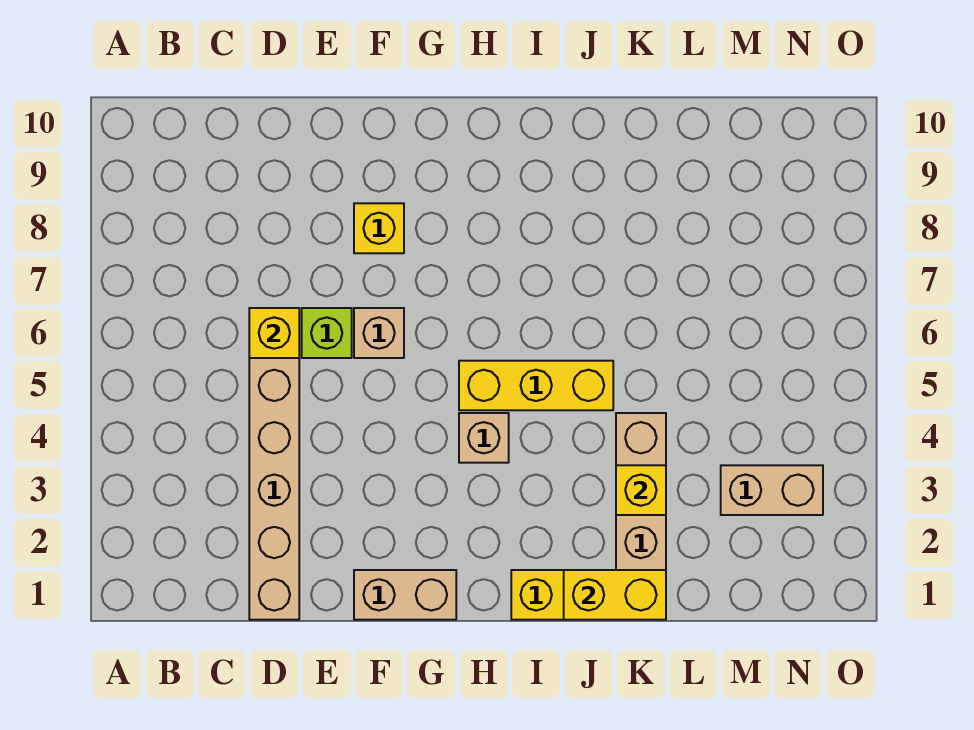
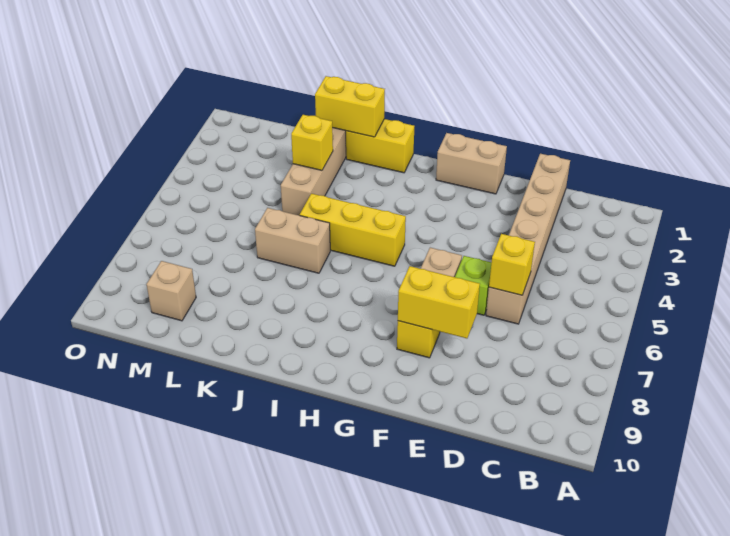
none -> yellow 1x2 brick [398,266,480,338]
tan 1x1 brick [459,413,509,463] -> tan 1x1 brick moved to [146,261,196,321]
tan 1x2 brick [721,465,823,515] -> tan 1x2 brick moved to [255,208,330,273]

